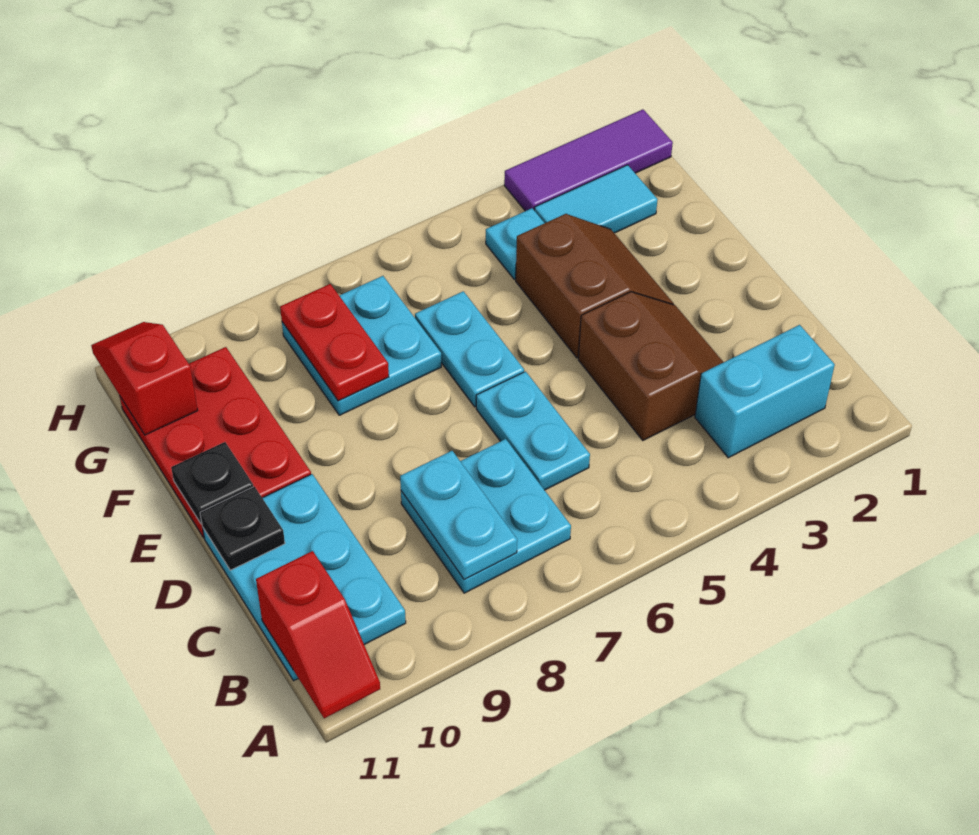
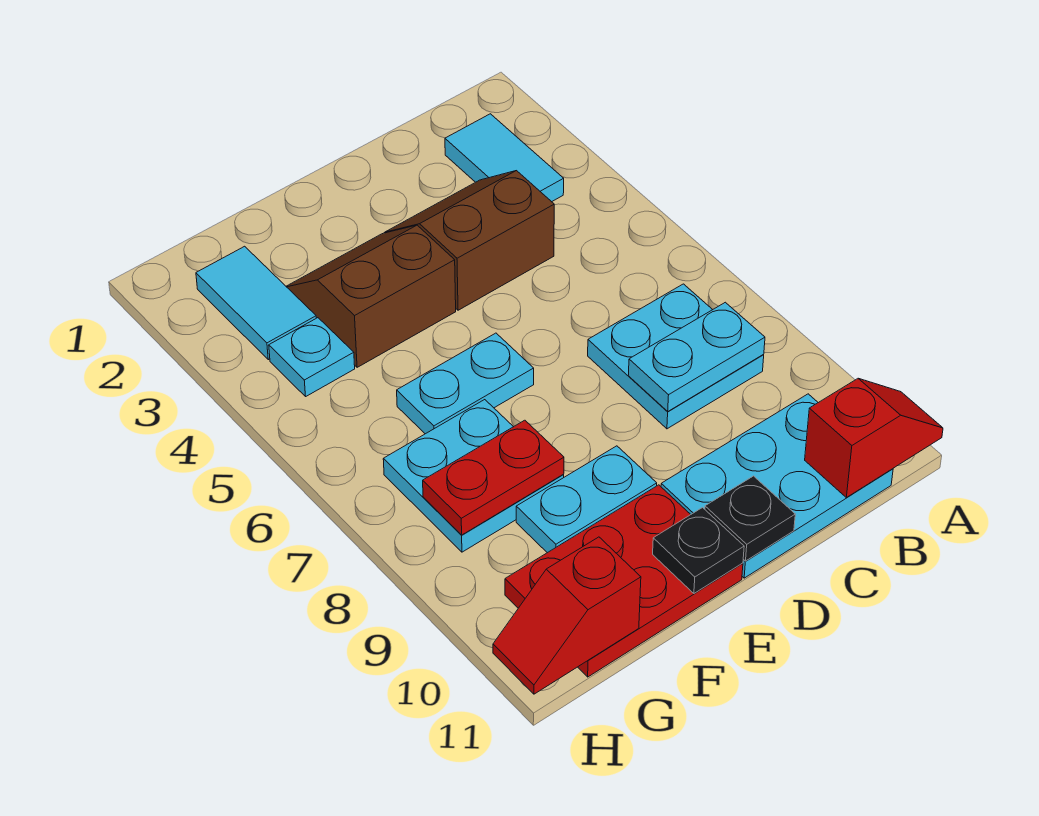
cyan 1x2 brick [695,325,835,458] -> cyan 1x2 tile [445,114,564,202]
cyan 1x2 plate [476,371,590,490] -> cyan 1x2 plate moved to [516,446,657,553]
purple 1x3 tile [504,110,673,211] -> none

